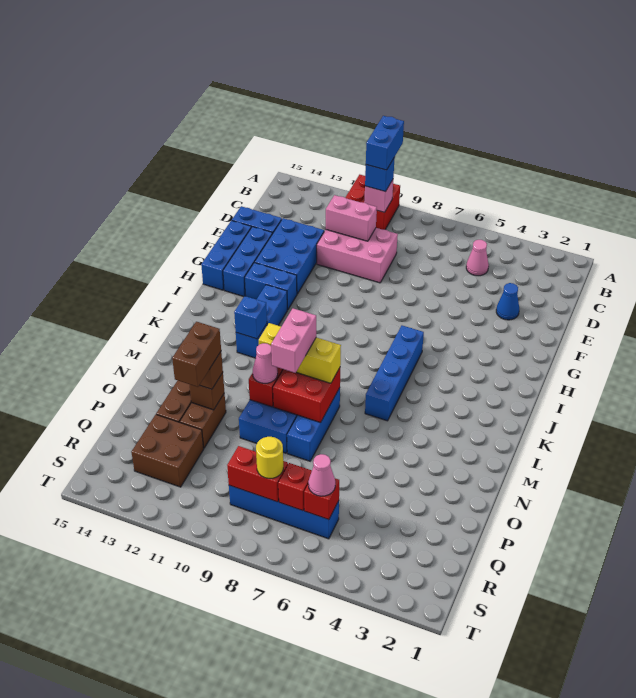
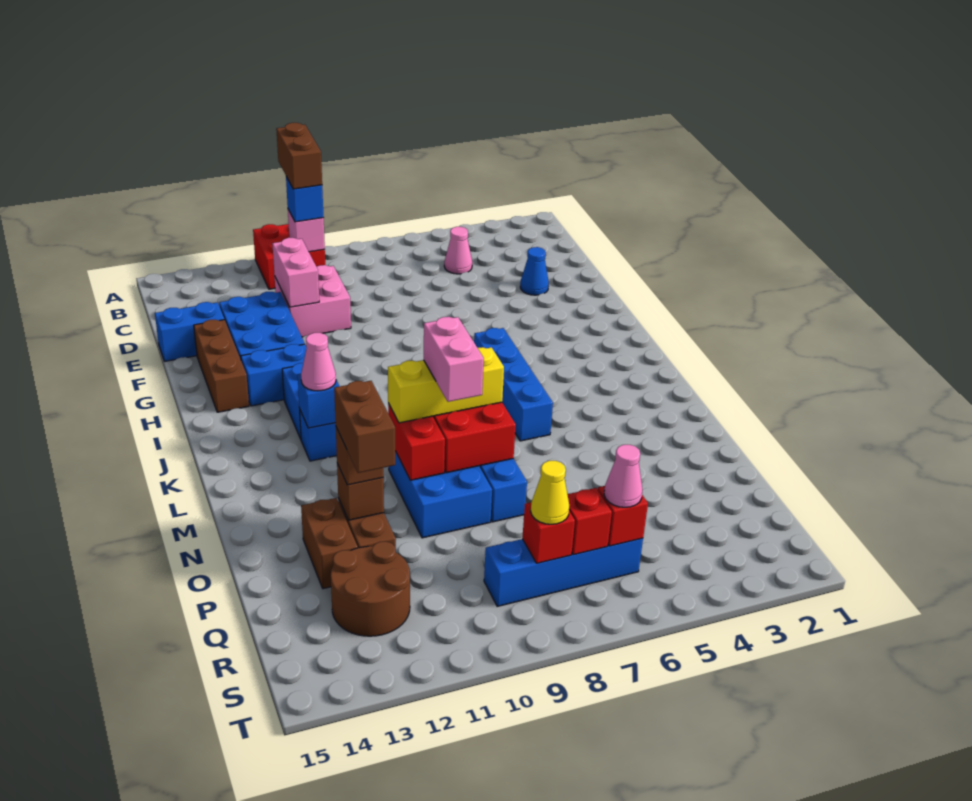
blue 1x2 brick [366,116,404,170] -> brown 1x2 brick [276,123,322,189]
pink 2x3 brick [317,228,398,283] -> pink 2x2 brick [275,265,351,337]
pink 1x2 brick [326,195,377,241] -> pink 1x2 brick turned to [272,238,319,307]
blue 1x3 brick [223,227,272,297] -> brown 1x3 brick [194,320,249,412]
blue 1x3 brick [201,221,251,290] -> none
pink 1x1 cone [253,343,278,383] -> pink 1x1 cone moved to [301,333,336,391]
brown 2x2 brick [131,415,204,487] -> brown 2x2 round brick [331,542,410,636]
red 1x2 brick [227,446,288,502] -> red 1x1 brick [522,502,575,563]
yellow 1x1 round brick [256,437,283,478] -> yellow 1x1 cone [531,461,569,524]

